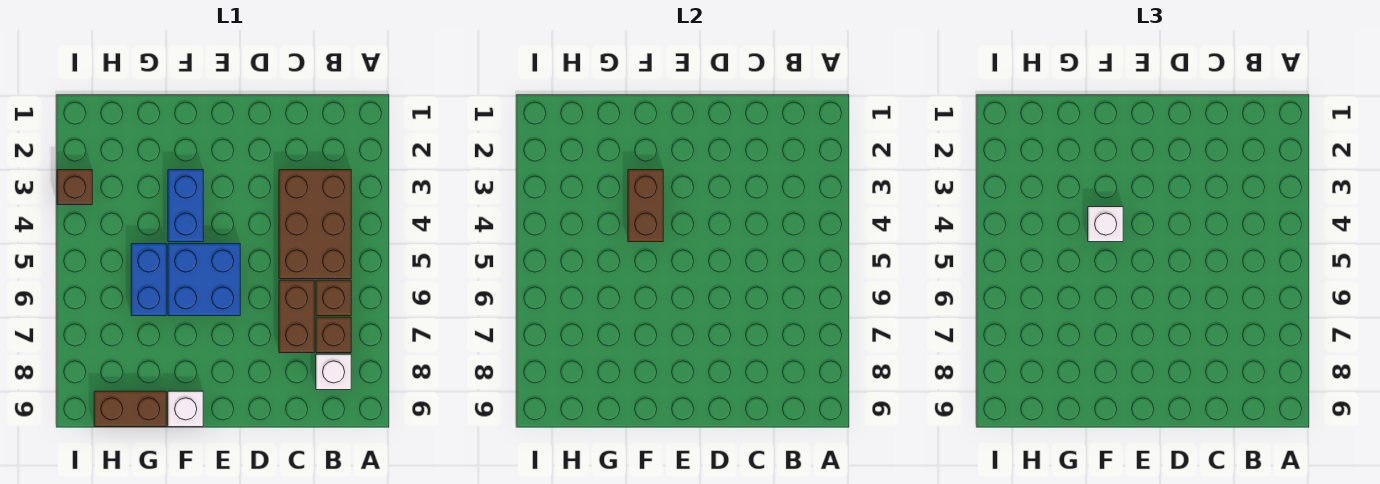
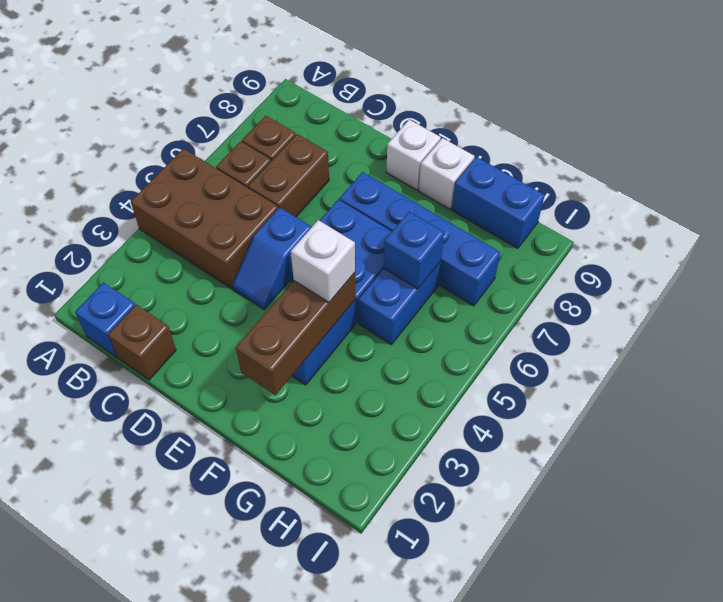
none -> blue 1x1 brick [75,282,135,357]
brown 2x3 brick [279,170,351,279] -> brown 2x3 brick turned to [131,149,278,288]
white 1x1 brick [316,354,351,390] -> white 1x1 brick moved to [386,120,441,190]
none -> blue 1x2 slope [232,207,312,310]
none -> blue 1x4 brick [339,172,500,306]
brown 1x2 brick [628,170,663,242] -> brown 1x3 brick [236,273,355,395]
none -> blue 1x1 brick [384,212,444,289]
brown 1x2 brick [94,391,166,427] -> blue 1x2 brick [452,157,545,248]
brown 1x1 brick [57,170,92,205] -> brown 1x1 brick moved to [108,305,176,380]

